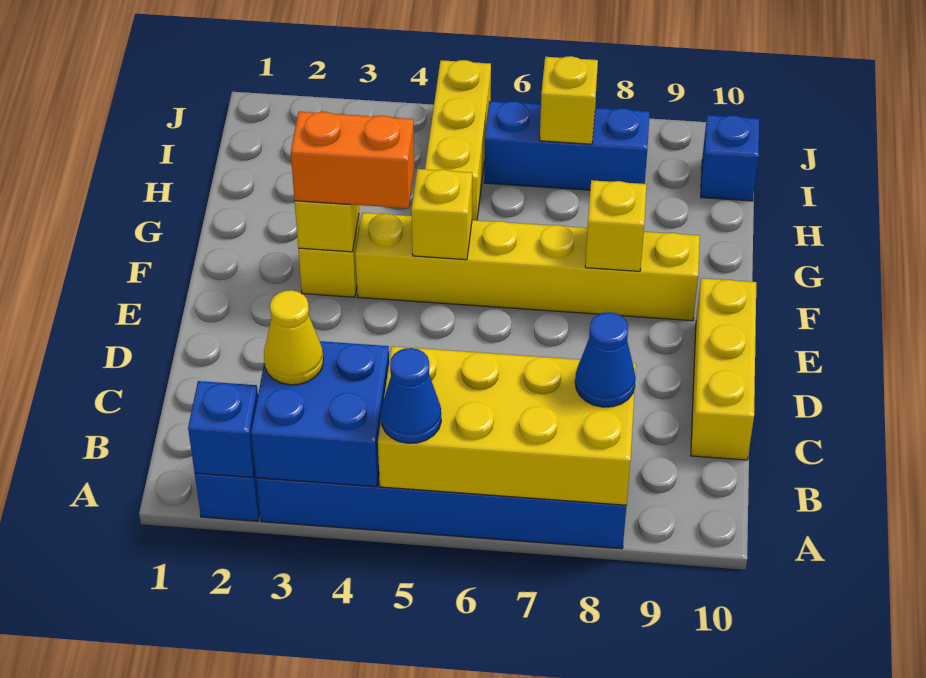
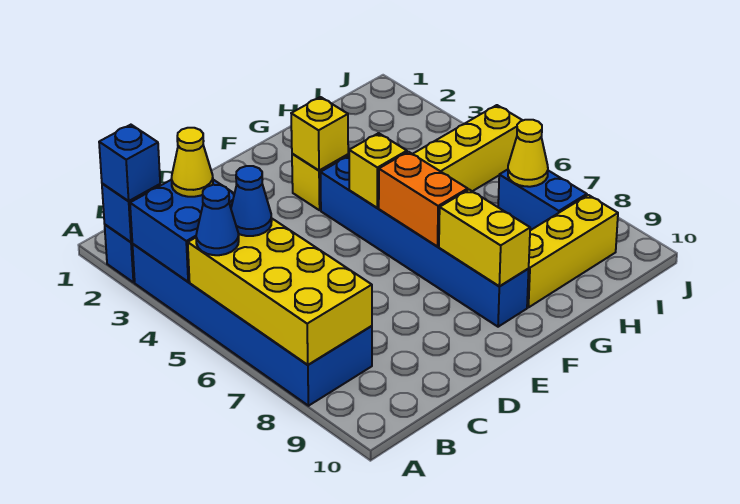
blue 1x1 cone [575,312,636,407] -> blue 1x1 cone moved to [231,166,272,236]
yellow 1x3 brick [691,278,756,460] -> yellow 1x3 brick moved to [527,195,618,307]
orange 1x2 brick [291,112,414,208] -> orange 1x2 brick moved to [379,152,468,246]
yellow 1x6 brick [355,213,700,321] -> blue 1x6 brick [320,156,529,327]
yellow 1x1 brick [585,180,647,271] -> yellow 1x2 brick [439,190,530,286]
blue 1x3 brick [484,101,650,190] -> blue 1x2 brick [498,170,587,230]
yellow 1x1 brick [540,56,598,144] -> yellow 1x1 cone [508,120,548,187]
blue 1x1 brick [701,115,759,201] -> blue 1x1 brick moved to [99,125,160,201]

